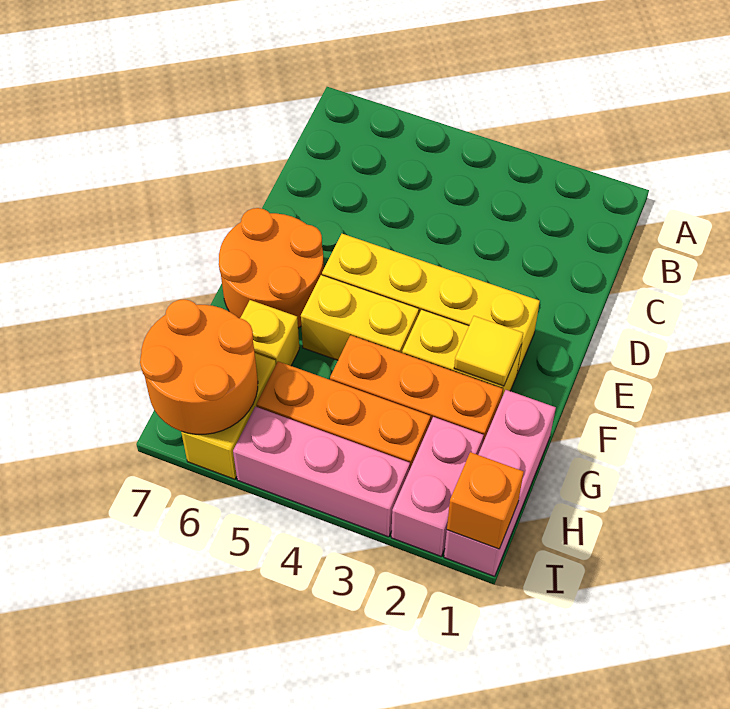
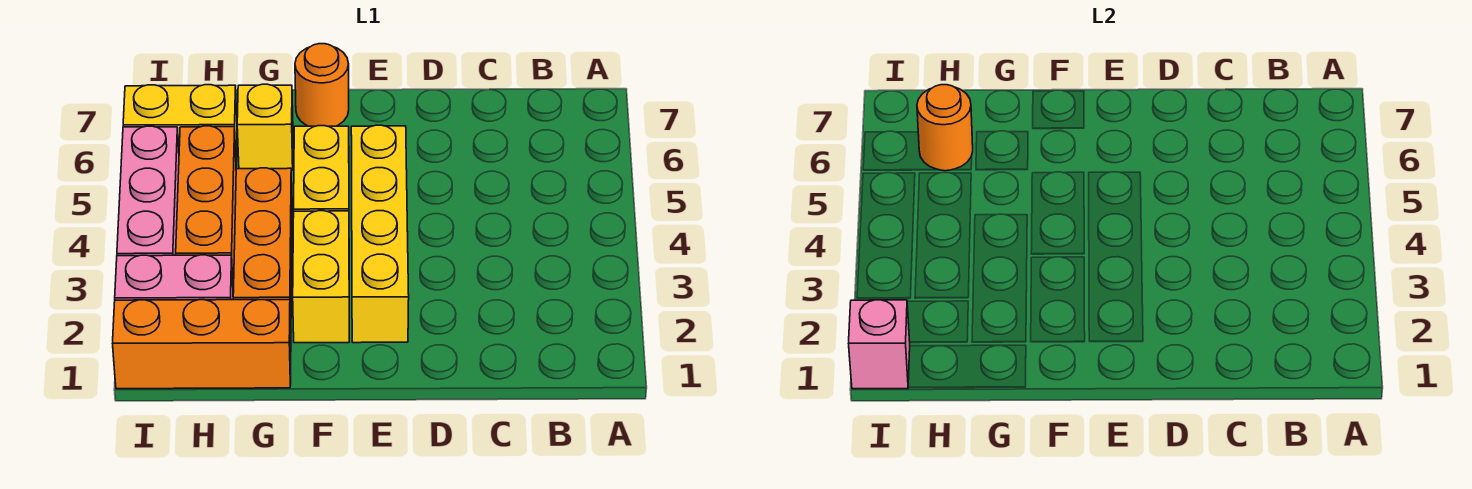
orange 2x2 round brick [219,208,324,328] -> orange 1x1 round brick [295,44,349,126]
yellow 1x1 tile [454,316,523,386] -> none
pink 1x3 brick [444,390,556,576] -> orange 1x3 brick [113,300,291,389]
orange 2x2 round brick [140,299,258,434] -> orange 1x1 round brick [917,85,973,171]
orange 1x1 brick [447,452,524,549] -> pink 1x1 brick [849,300,910,389]

